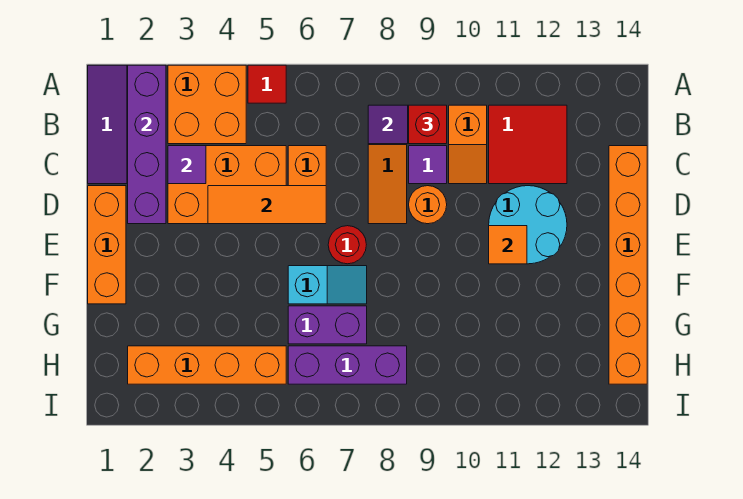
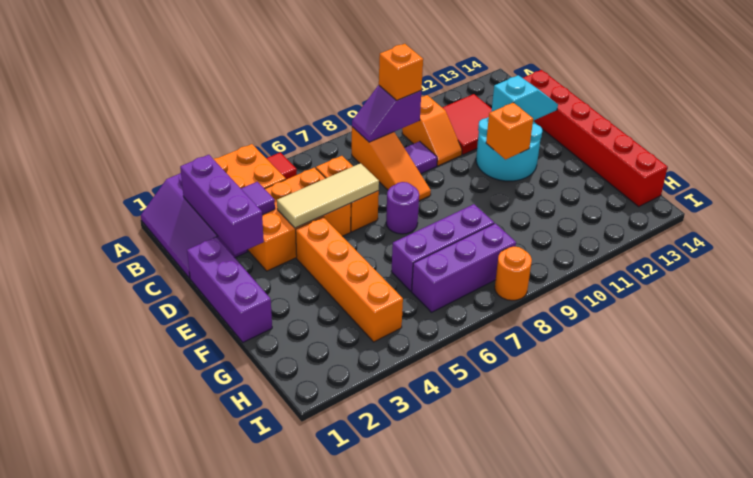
purple 1x4 brick [128,65,166,224] -> purple 1x3 brick [180,155,264,255]
red 1x1 brick [409,105,447,144] -> orange 1x1 brick [379,44,423,100]
orange 1x6 brick [609,146,647,384] -> red 1x6 brick [523,70,667,207]
orange 1x3 brick [88,186,126,304] -> purple 1x3 brick [187,237,272,342]
orange 1x3 tile [208,186,326,224] -> tan 1x3 tile [277,163,379,228]
orange 1x1 round brick [409,186,447,224] -> orange 1x1 round brick moved to [495,247,532,300]
red 1x1 round brick [328,226,366,264] -> purple 1x1 round brick [386,182,419,234]
orange 1x1 tile [489,226,527,264] -> orange 1x1 brick [486,103,533,159]
cyan 1x2 slope [288,266,367,304] -> cyan 1x2 slope moved to [492,75,558,121]
purple 1x2 brick [288,306,367,344] -> purple 1x3 brick [391,204,494,291]
orange 1x4 brick [128,346,286,384] -> orange 1x4 brick turned to [296,217,403,342]

